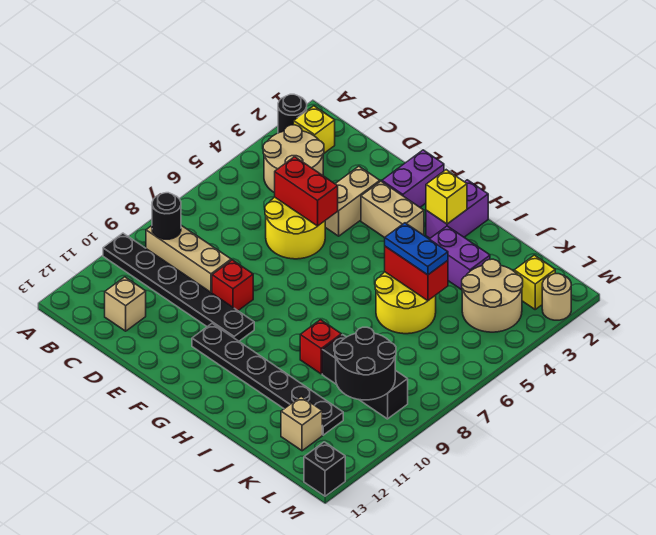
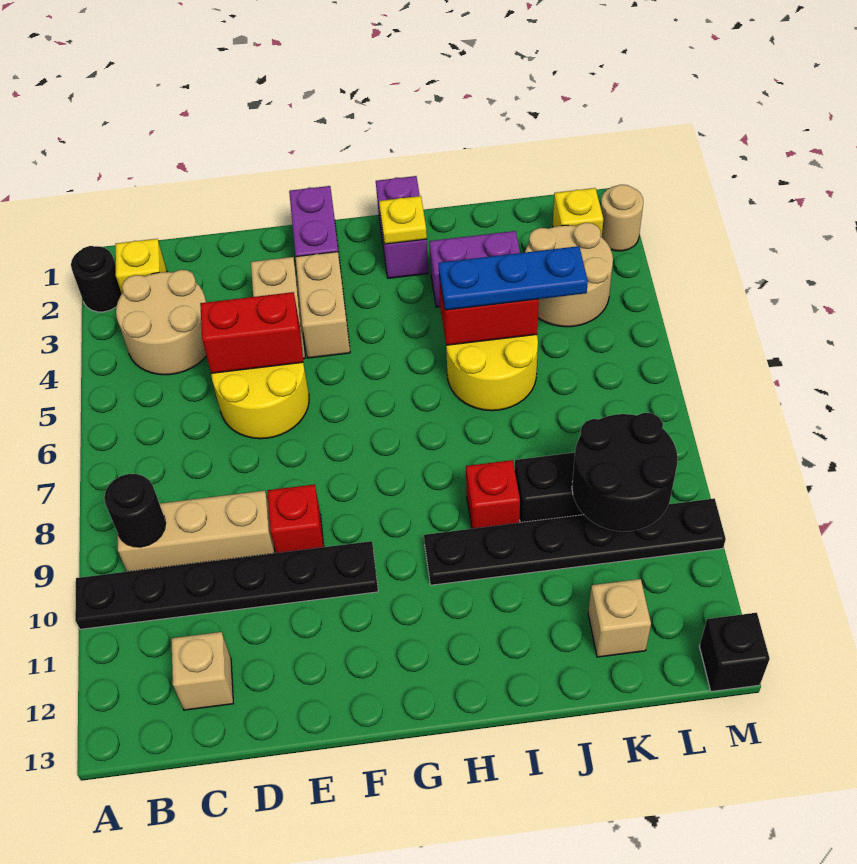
tan 1x2 brick [361,181,424,238] -> tan 1x2 brick turned to [296,252,350,358]
black 1x6 plate [192,323,343,435] -> black 1x6 plate moved to [424,498,726,585]
yellow 1x1 brick [426,170,467,224] -> yellow 1x1 plate [379,196,427,244]
blue 1x2 plate [385,223,448,275] -> blue 1x3 plate [439,246,588,310]

